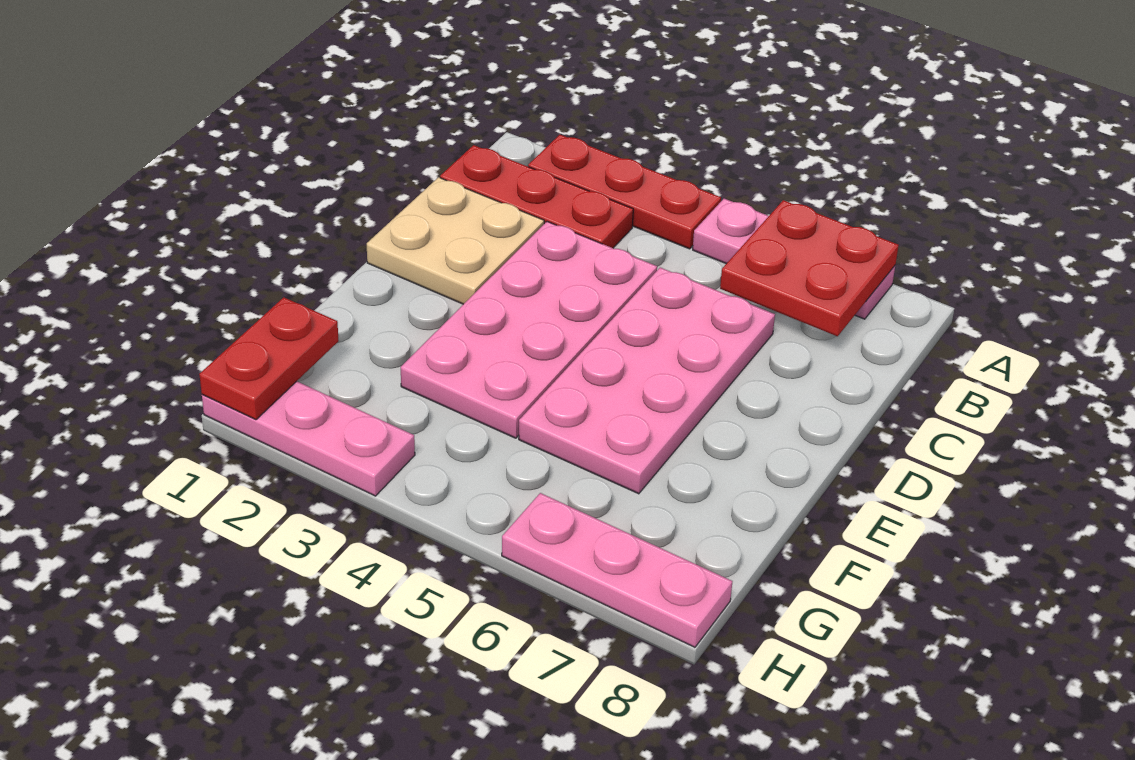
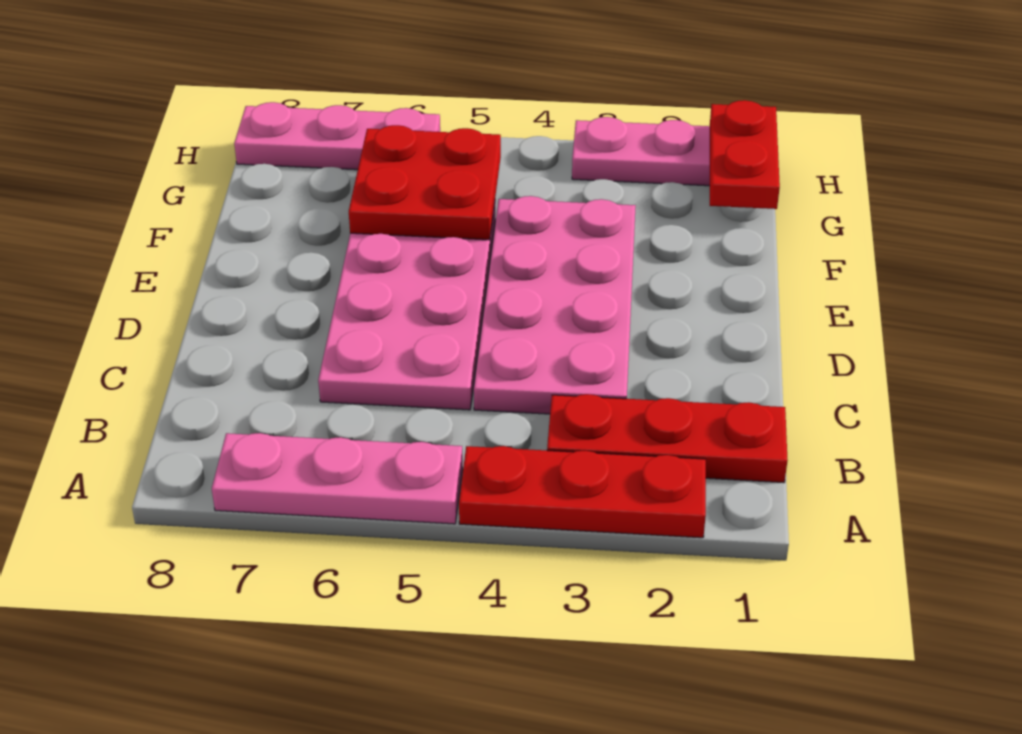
red 2x2 plate [720,200,899,336] -> red 2x2 plate moved to [349,125,501,240]
tan 2x2 plate [367,177,544,304] -> none

